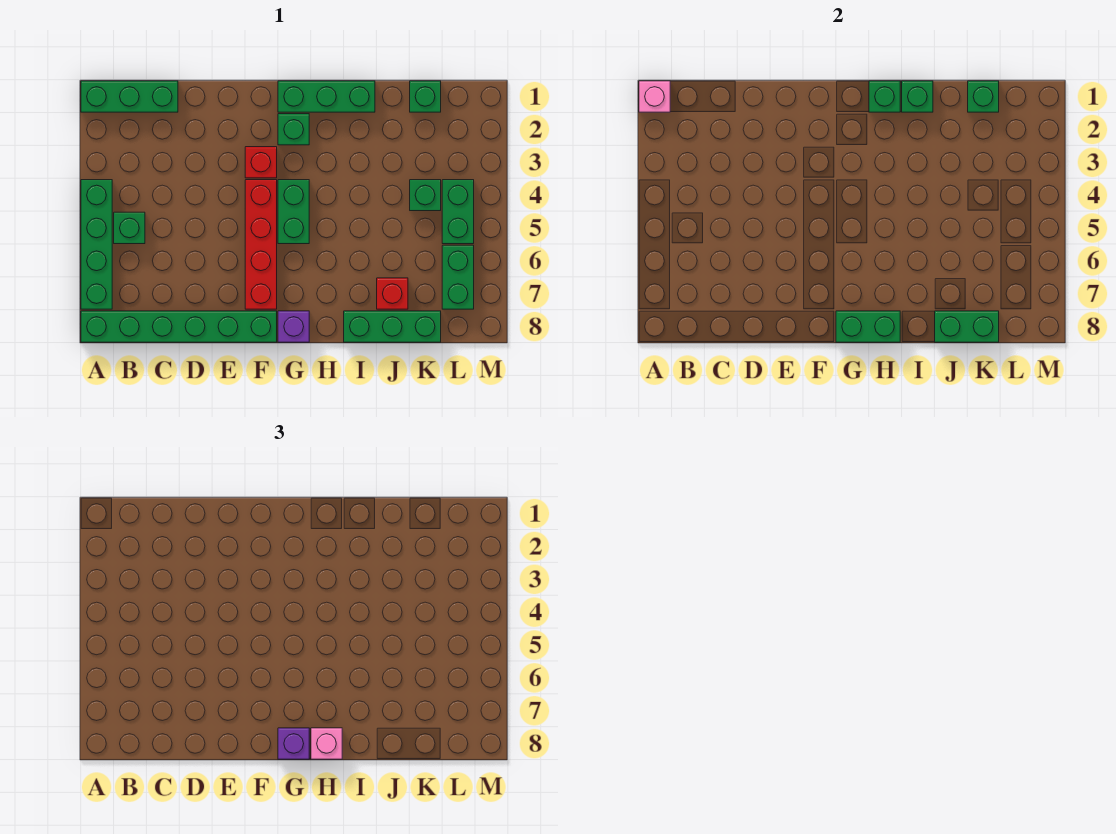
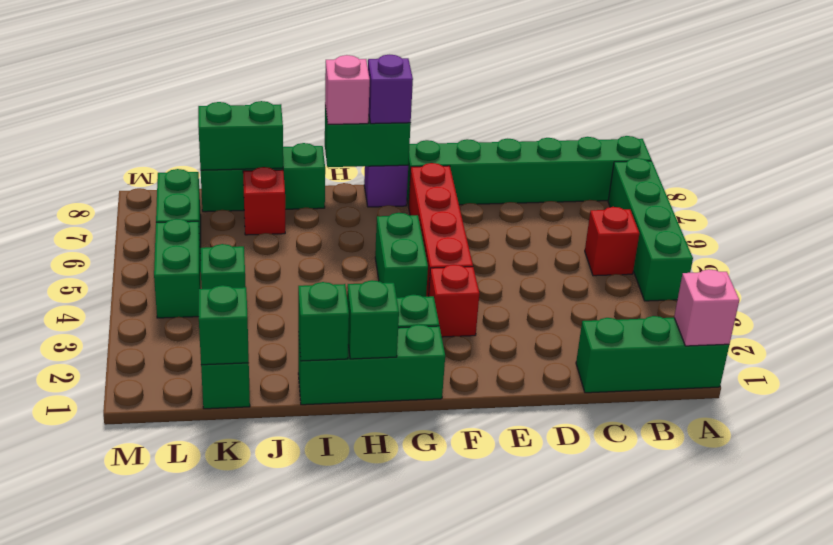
green 1x1 brick [114,212,145,244] -> red 1x1 brick [585,207,639,276]

